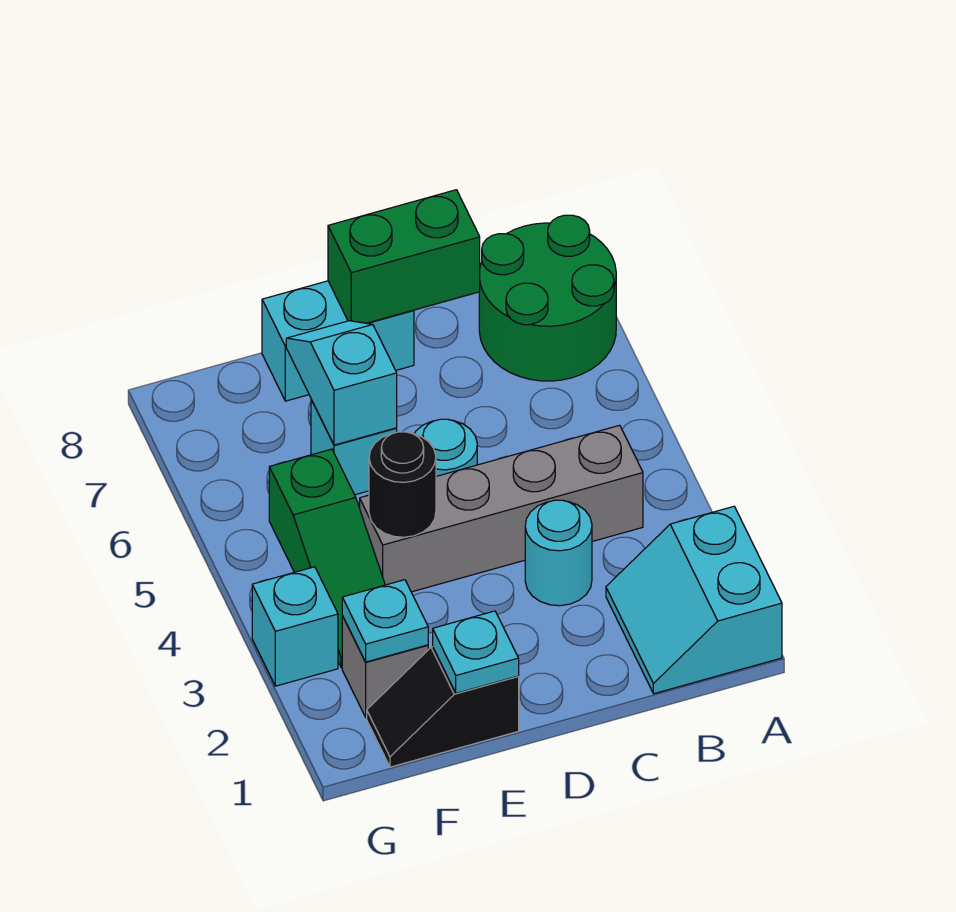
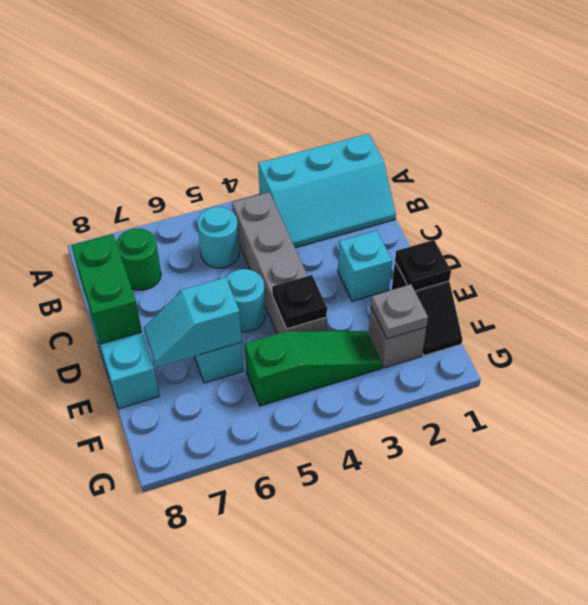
cyan 2x2 slope [606,506,782,694] -> cyan 2x3 slope [258,134,396,248]
green 2x2 round brick [479,215,616,381] -> green 1x1 round brick [116,229,161,290]
cyan 1x1 round brick [525,500,592,606] -> cyan 1x1 round brick moved to [197,207,239,268]
cyan 1x1 plate [433,611,519,693] -> black 1x1 plate [395,240,451,291]
black 1x1 round brick [369,432,436,537] -> black 1x1 plate [272,275,327,329]
cyan 1x1 plate [342,580,428,662] -> grey 1x1 plate [371,284,428,339]
cyan 1x1 brick [252,567,338,686] -> cyan 1x1 brick moved to [338,231,392,301]

